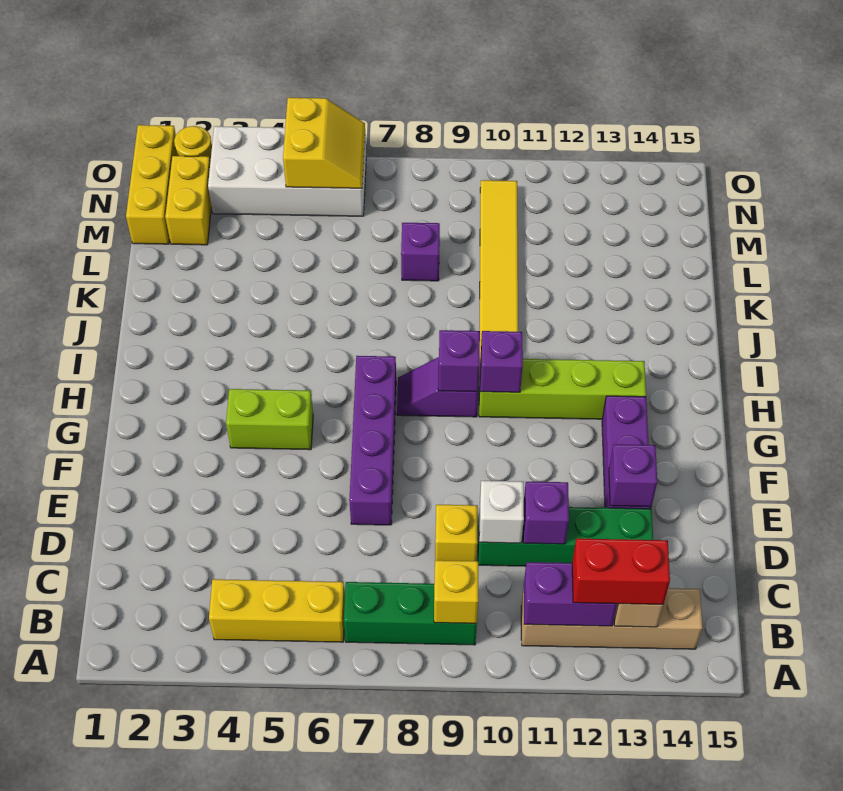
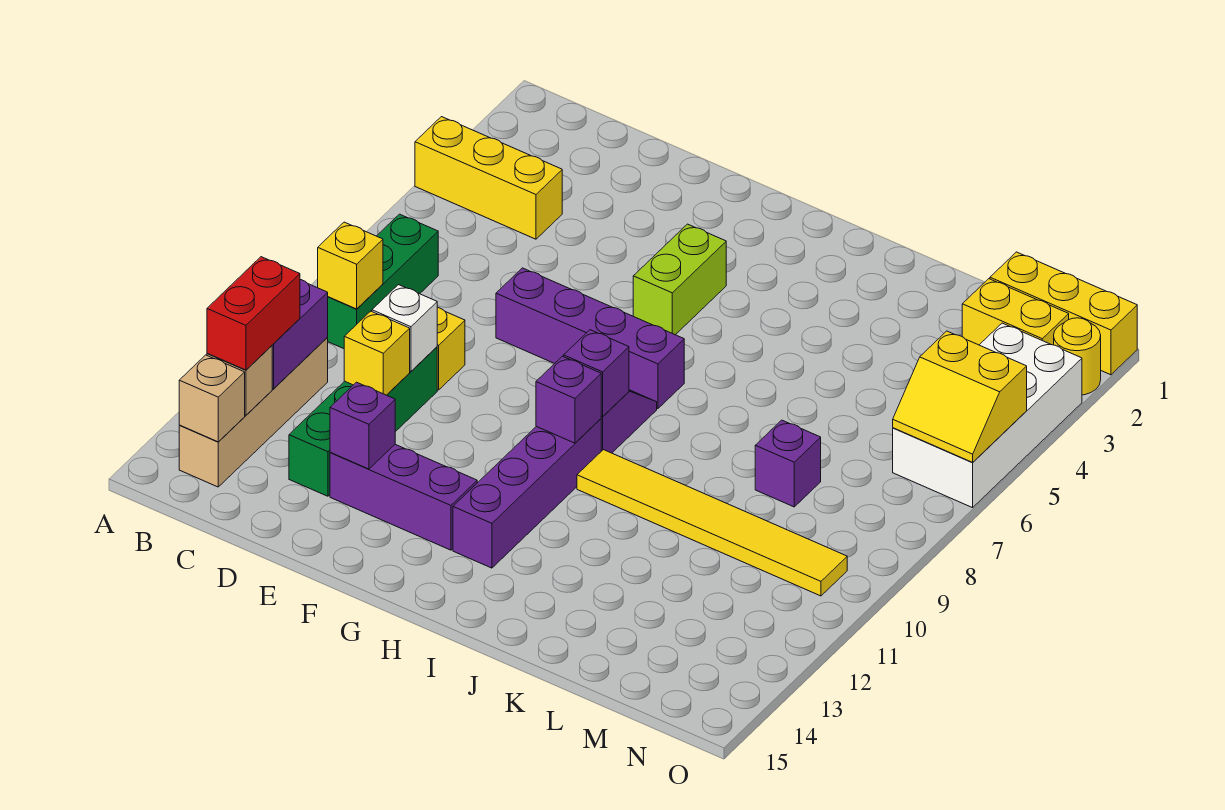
yellow 1x3 brick [209,579,345,642] -> yellow 1x3 brick turned to [415,117,562,239]
none -> tan 1x1 brick [179,355,245,442]
purple 1x1 brick [523,482,569,544] -> yellow 1x1 brick [344,311,410,395]
lime 1x4 brick [479,359,646,419] -> purple 1x4 brick [453,419,601,568]

